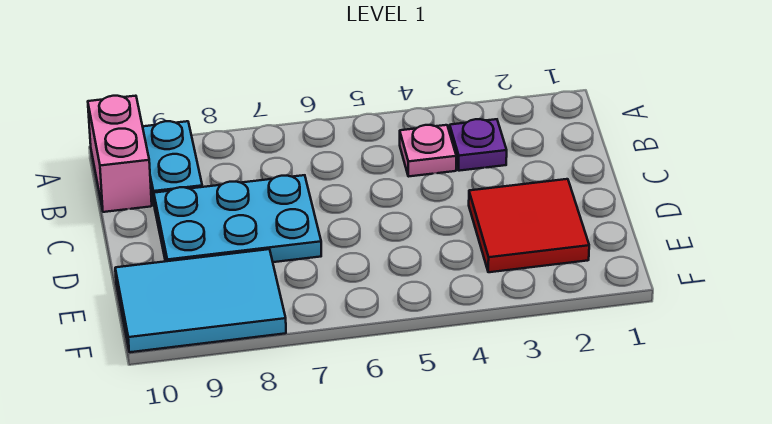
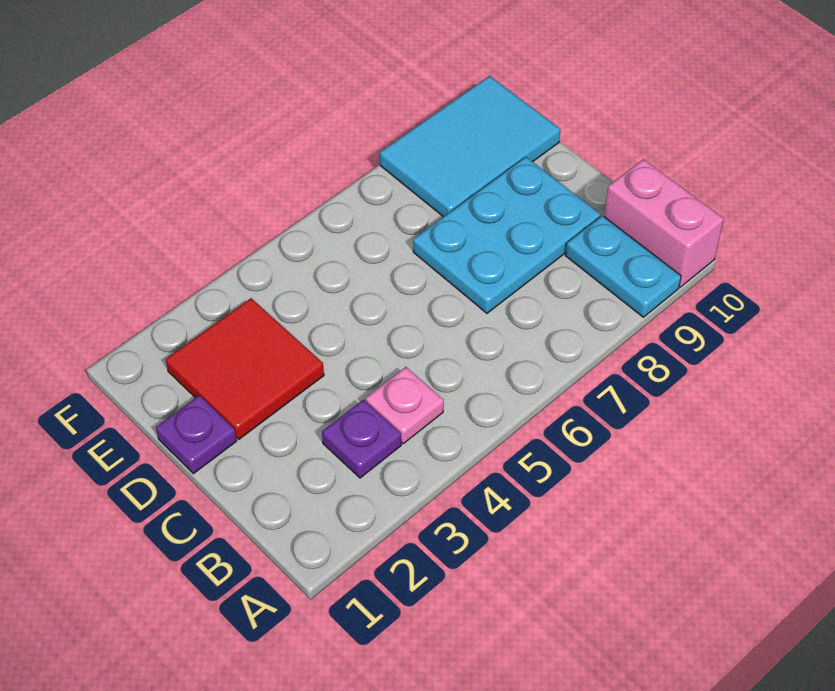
none -> purple 1x1 plate [156,395,237,474]

